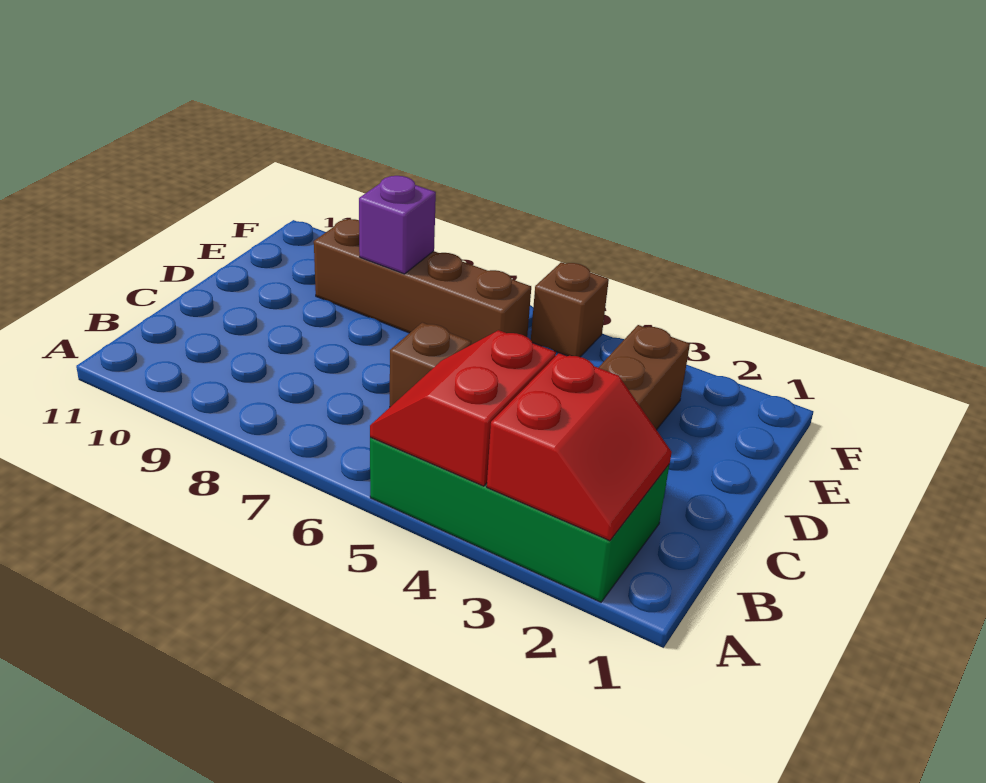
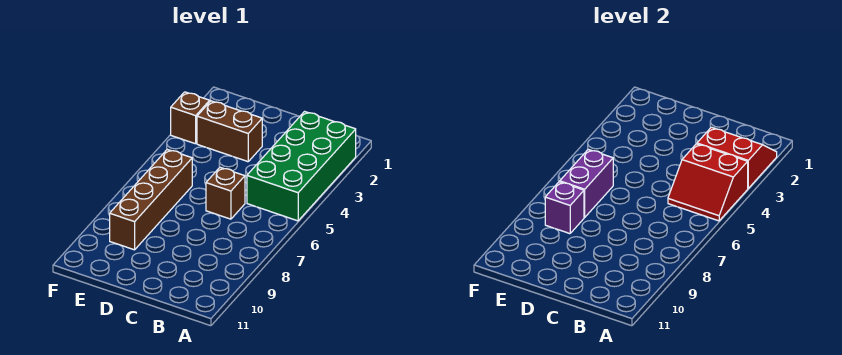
none -> purple 1x2 brick [560,149,613,217]
brown 1x1 brick [531,262,609,357] -> brown 1x1 brick moved to [171,92,210,144]

